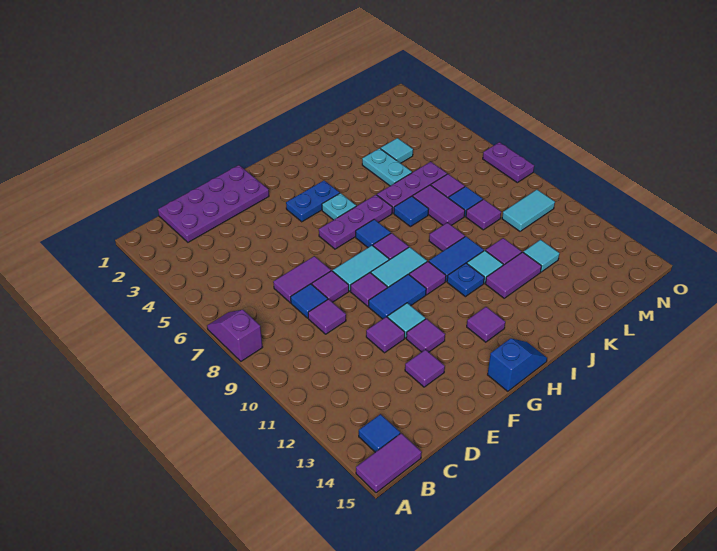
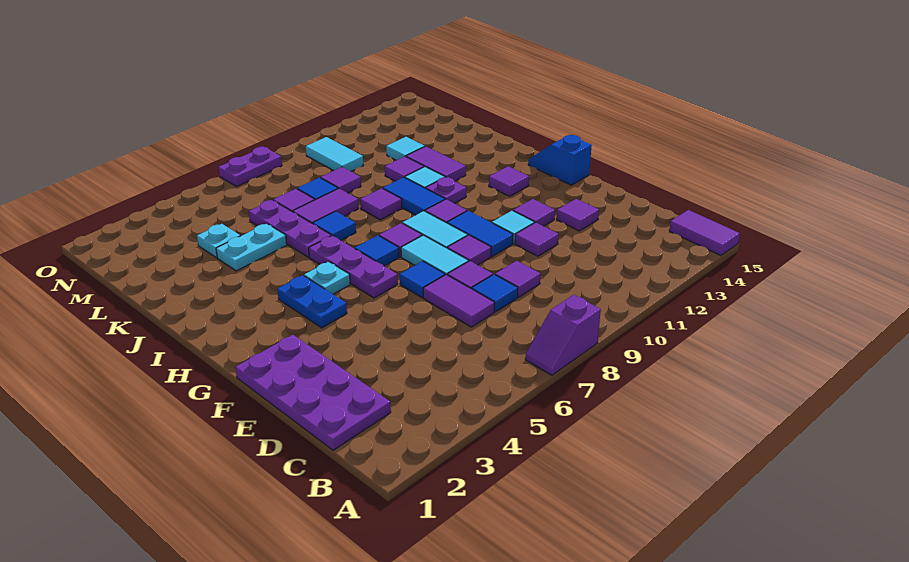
blue 1x1 tile [359,414,400,452] -> blue 1x1 tile moved to [400,261,445,298]
blue 1x1 plate [447,263,484,297] -> purple 1x1 plate [426,177,466,204]
cyan 1x1 tile [380,138,413,163] -> cyan 1x1 plate [197,224,240,258]

